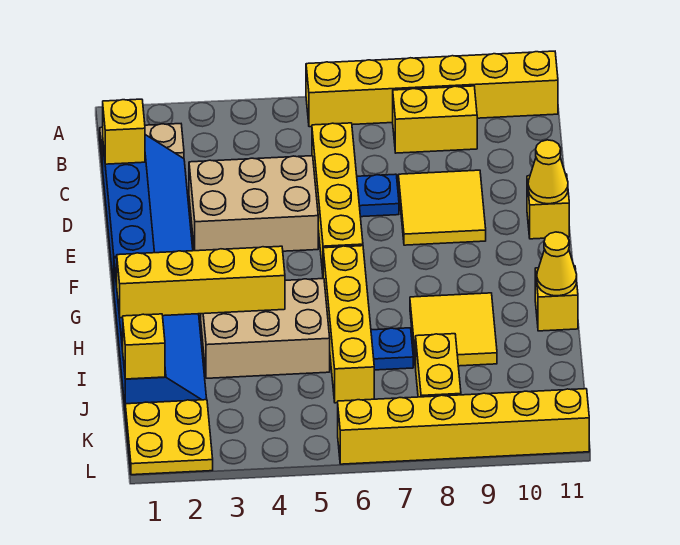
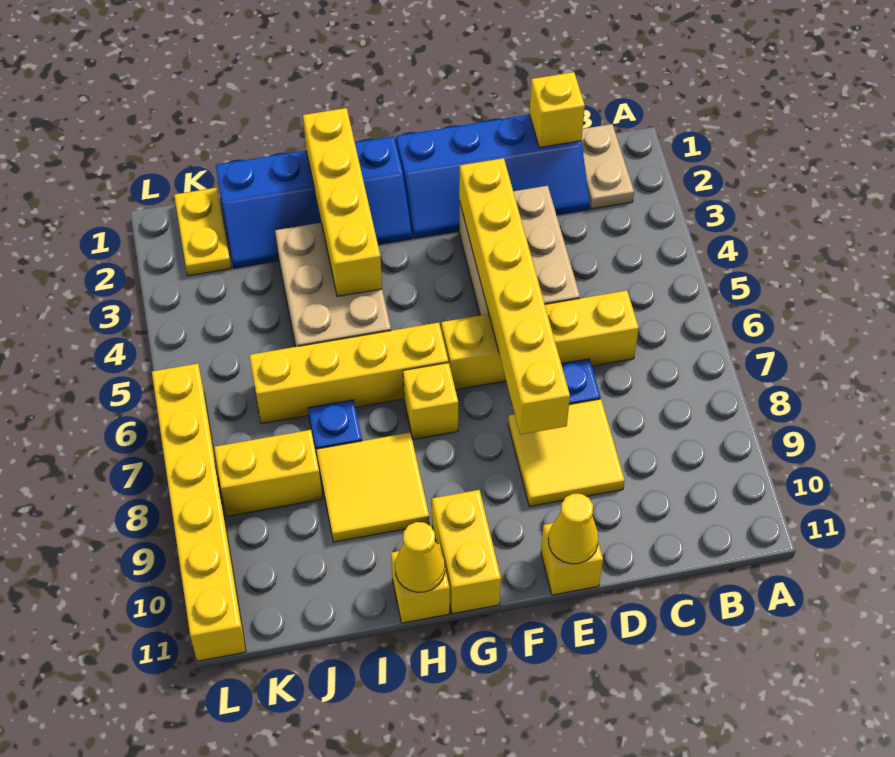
yellow 1x6 brick [306,51,558,127] -> yellow 1x6 brick moved to [459,158,570,435]
yellow 1x2 brick [393,86,477,153] -> yellow 1x2 brick moved to [432,490,501,614]
yellow 1x1 brick [123,314,165,379] -> yellow 1x1 brick moved to [403,363,458,439]
yellow 2x2 plate [125,400,213,475] -> yellow 1x2 plate [174,188,231,276]

